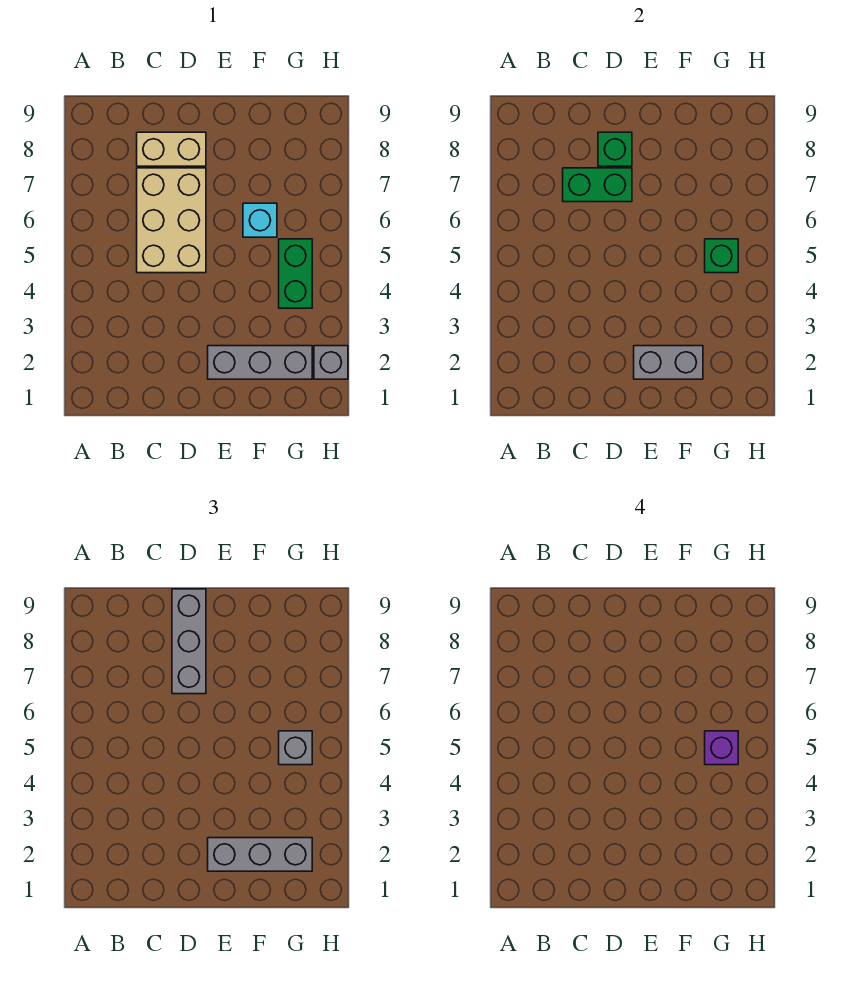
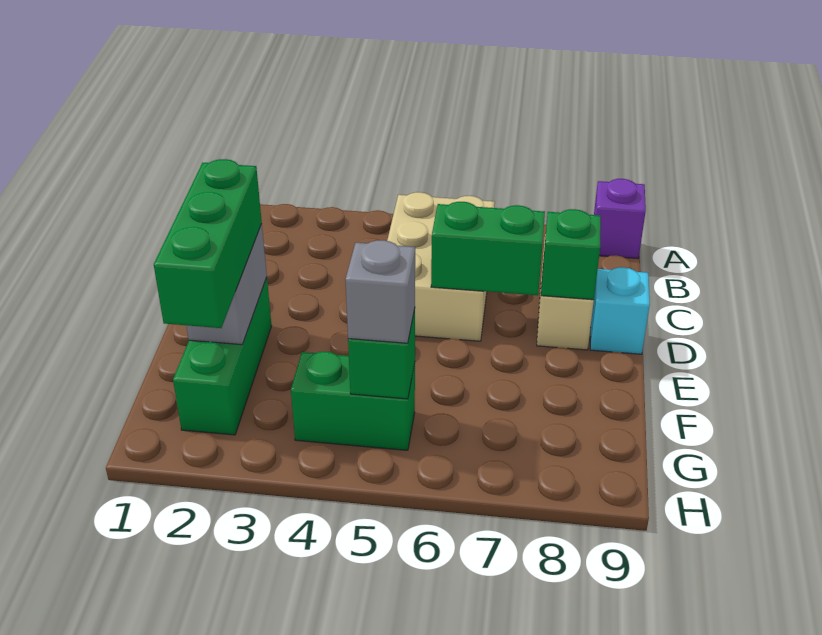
tan 2x3 brick [137,168,206,273] -> tan 2x3 brick turned to [387,192,495,341]
green 1x2 brick [563,168,632,202] -> green 1x2 brick turned to [431,202,545,295]
grey 1x3 brick [172,589,206,694] -> none
grey 1x3 brick [208,346,312,379] -> green 1x3 brick [173,278,272,435]
grey 1x3 brick [208,838,312,871] -> green 1x3 brick [154,159,262,328]
cyan 1x1 brick [243,203,277,237] -> cyan 1x1 brick moved to [590,267,650,354]
purple 1x1 brick [705,731,738,765] -> purple 1x1 brick moved to [594,179,646,259]
grey 1x1 brick [314,346,348,379] -> none

